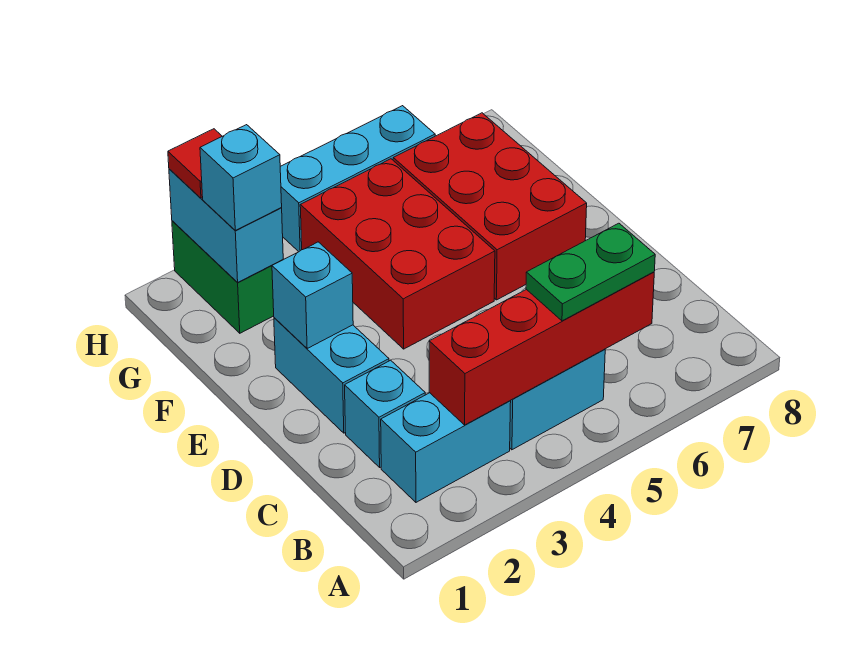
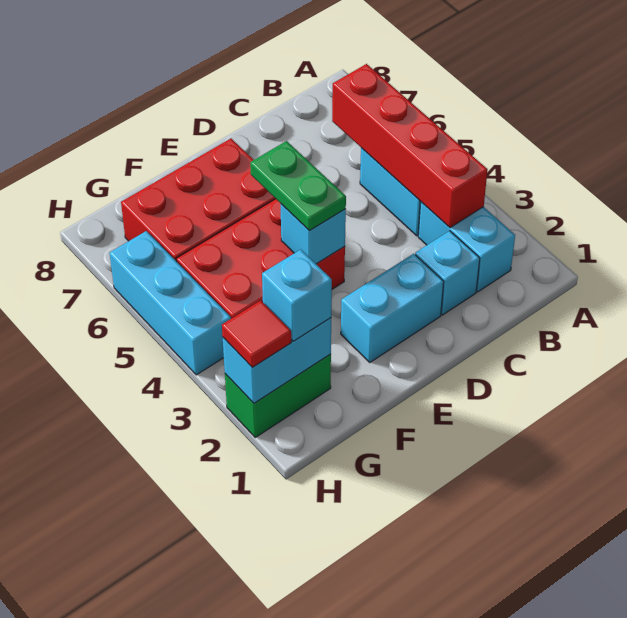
green 1x2 plate [526,223,655,321] -> green 1x2 plate moved to [250,141,346,231]
cyan 1x1 brick [272,242,353,348] -> cyan 1x1 brick moved to [281,204,346,264]

